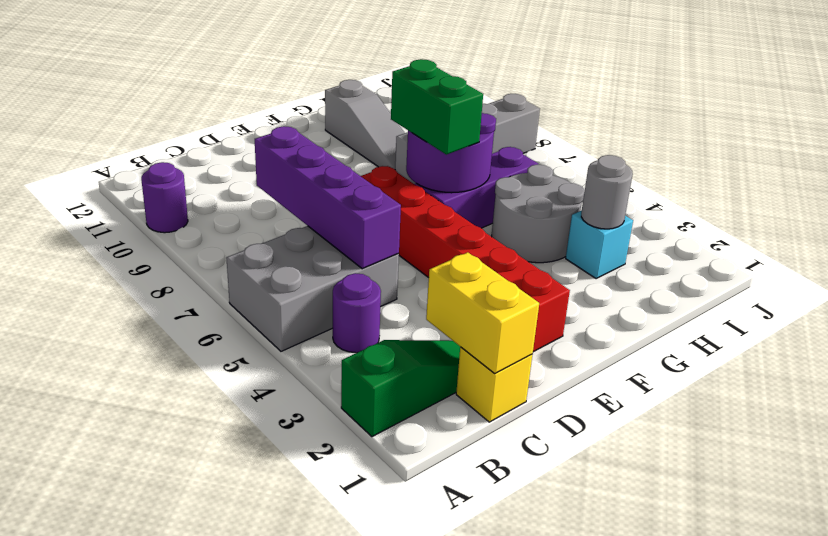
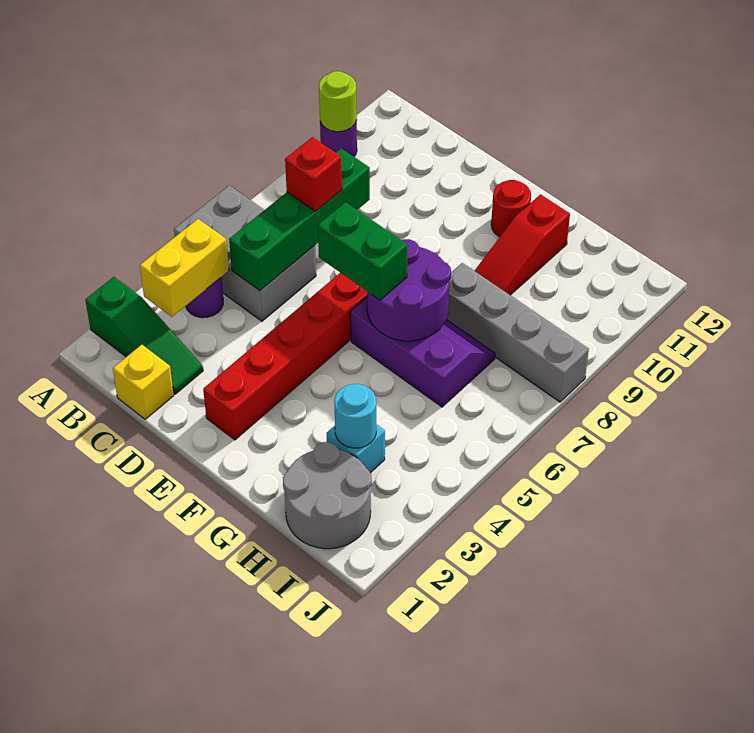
none -> lime 1x1 round brick [319,71,357,132]
yellow 1x2 brick [426,252,539,373] -> yellow 1x2 brick moved to [140,219,229,317]
purple 1x4 brick [255,126,401,269] -> green 1x4 brick [229,149,370,291]
none -> red 1x1 brick [285,137,342,211]
green 1x2 brick [391,59,483,155] -> green 1x2 brick turned to [318,202,408,300]
none -> red 1x1 round brick [491,180,531,237]
grey 2x2 round brick [492,165,584,263] -> grey 2x2 round brick moved to [283,442,372,549]
grey 1x3 slope [325,80,404,169] -> red 1x3 slope [475,195,570,295]
grey 1x1 round brick [581,155,633,229] -> cyan 1x1 round brick [334,384,376,448]

